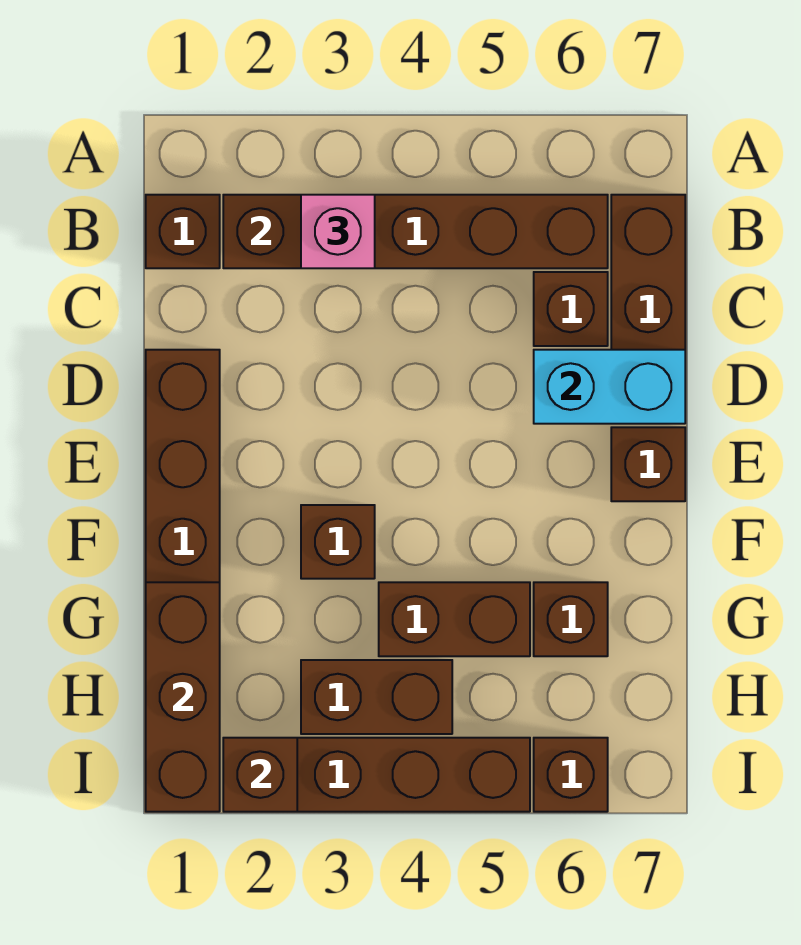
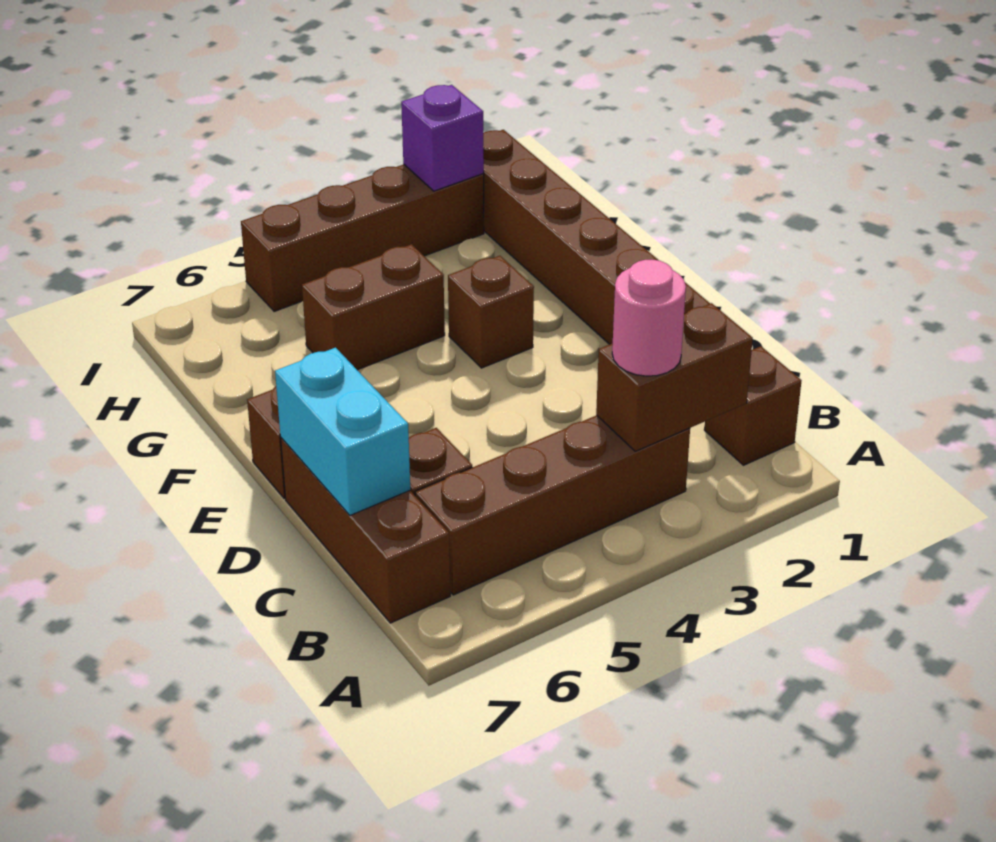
pink 1x1 brick [301,195,375,268] -> pink 1x1 round brick [612,260,686,376]
cyan 1x2 brick [534,350,685,424] -> cyan 1x2 brick turned to [275,348,410,515]
brown 1x3 brick [146,582,220,812] -> none
brown 1x1 brick [534,582,608,656] -> none
brown 1x2 brick [301,660,452,734] -> none
brown 1x1 brick [223,738,297,812] -> purple 1x1 brick [401,85,484,191]
brown 1x1 brick [534,738,608,812] -> none

